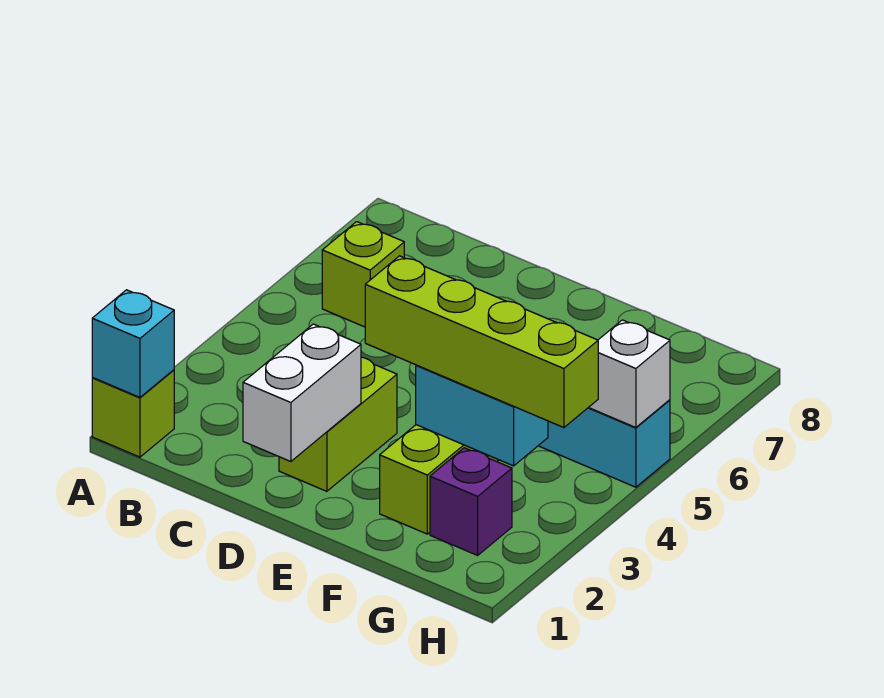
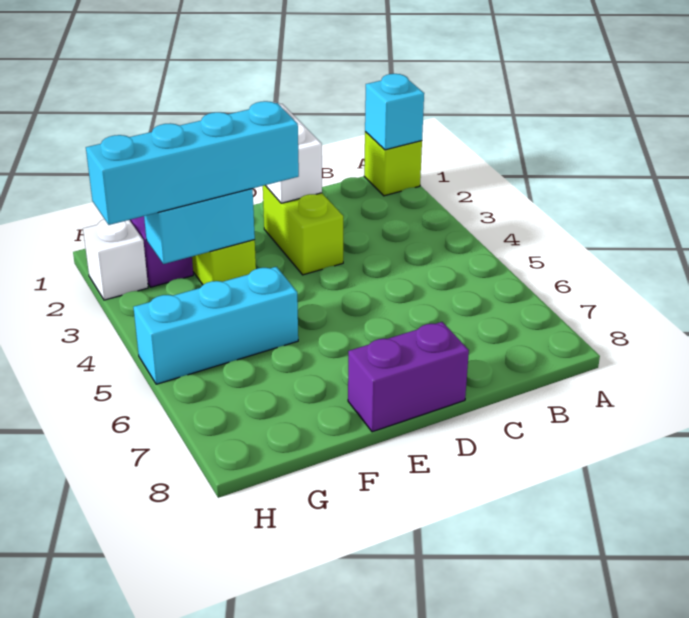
lime 1x1 brick [322,222,404,327] -> none
none -> purple 1x2 brick [348,322,469,432]
lime 1x4 brick [365,256,598,428] -> cyan 1x4 brick [86,101,299,225]
white 1x1 brick [588,320,670,428] -> white 1x1 brick moved to [83,219,148,300]

